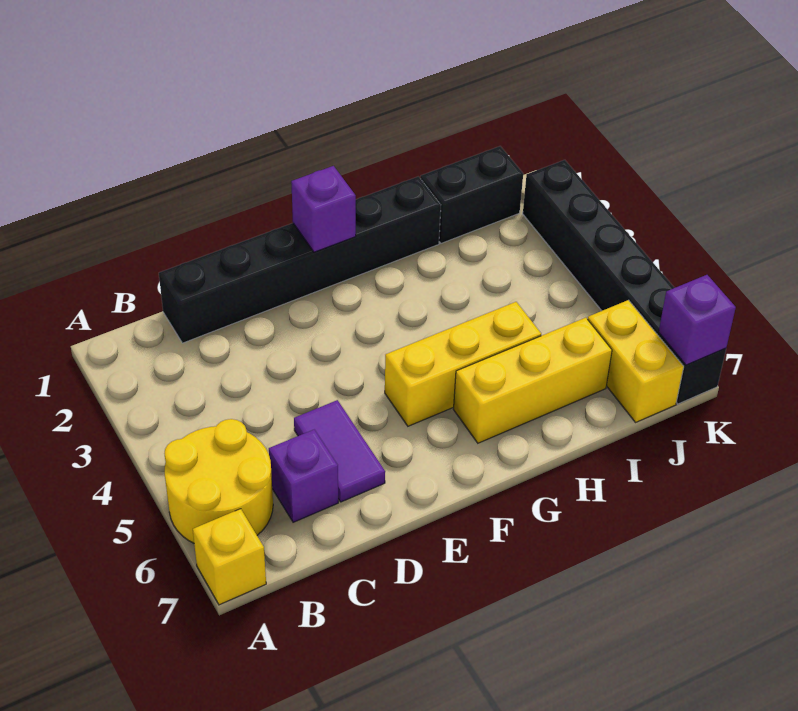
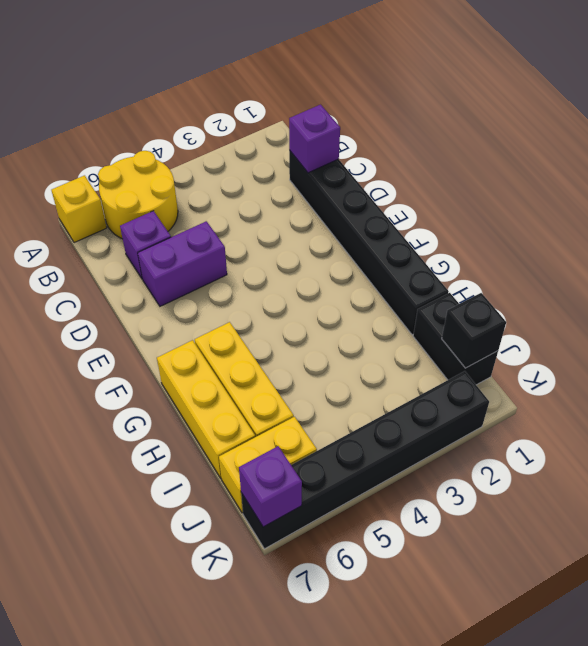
purple 1x2 tile [294,400,385,502] -> purple 1x2 brick [138,221,227,306]
purple 1x1 brick [291,166,356,252] -> purple 1x1 brick moved to [289,105,340,173]
yellow 1x3 brick [385,302,541,426] -> yellow 1x3 brick moved to [157,340,255,478]
none -> black 1x1 brick [442,293,506,368]

